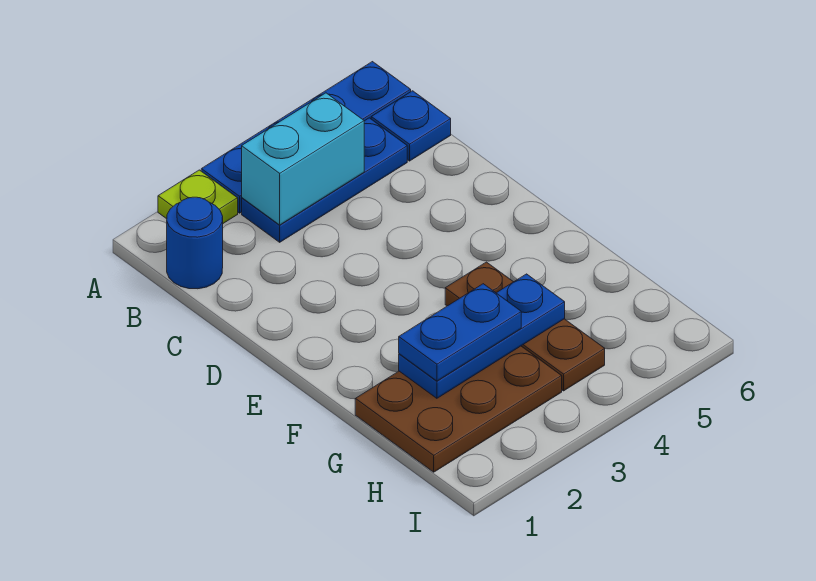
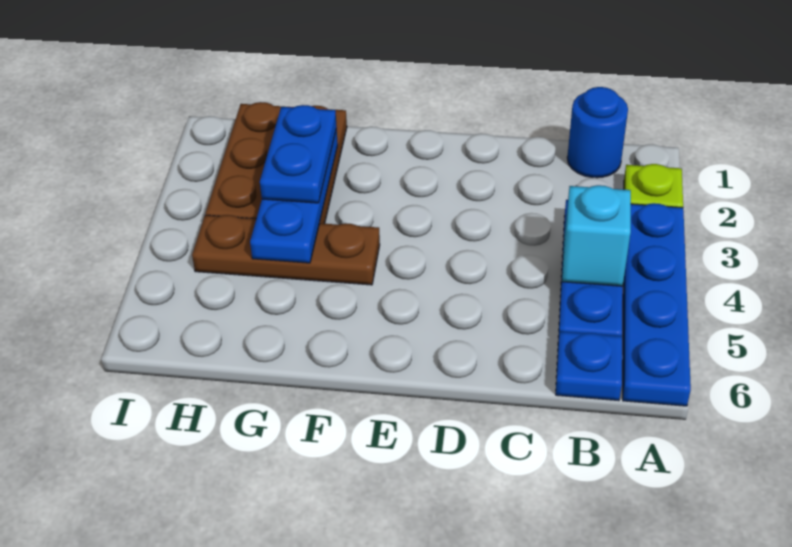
cyan 1x2 brick [242,93,364,225] -> cyan 1x1 brick [562,185,631,286]

